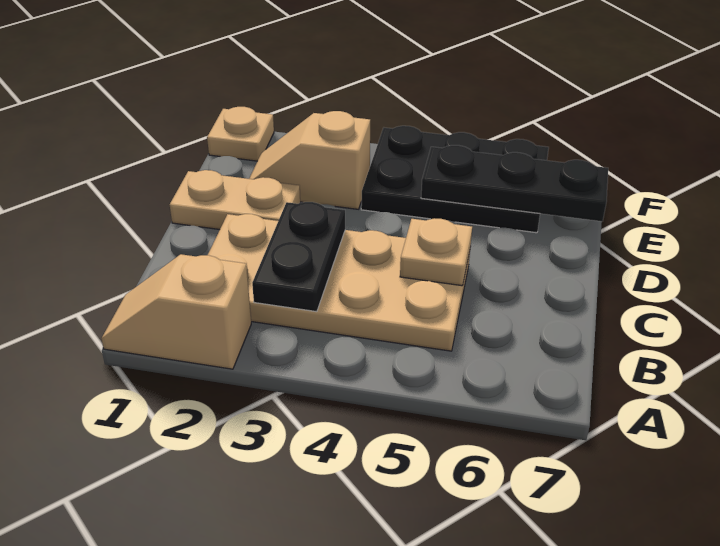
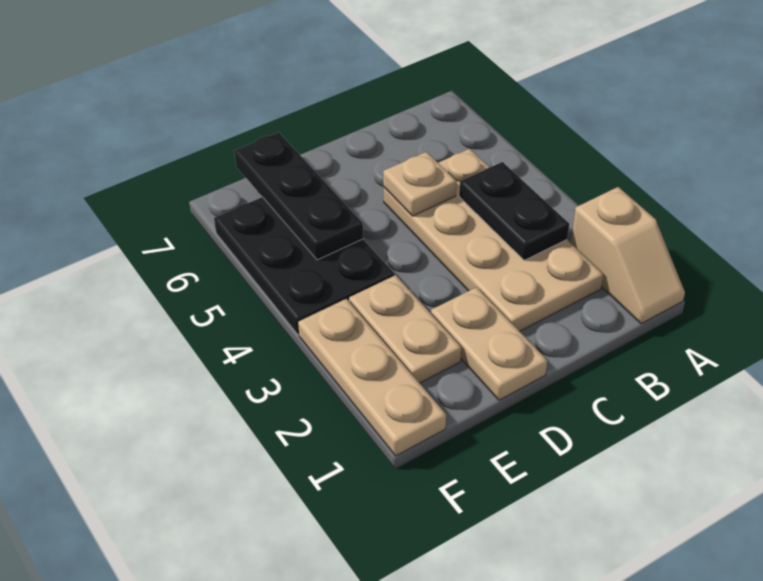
black 1x2 plate [252,202,345,312] -> black 1x2 plate turned to [459,162,569,260]
tan 1x2 slope [249,111,370,209] -> tan 1x2 plate [349,275,461,383]
tan 1x1 plate [207,107,274,161] -> tan 1x3 plate [298,299,446,456]

